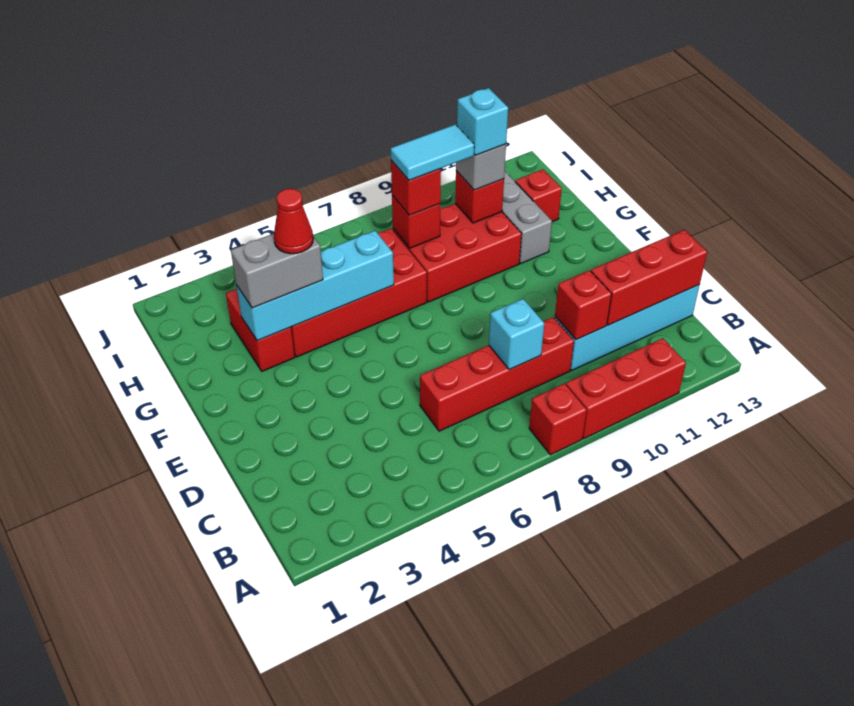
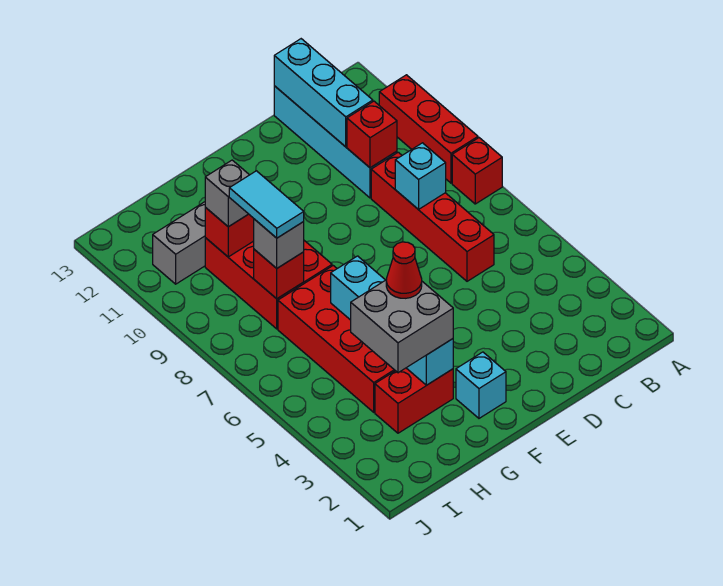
red 1x3 brick [591,230,707,325] -> cyan 1x3 brick [274,39,373,147]
grey 1x2 brick [231,234,323,308] -> grey 2x2 brick [351,280,453,373]
red 1x1 brick [391,160,441,215] -> grey 1x1 brick [254,219,304,268]
cyan 1x1 brick [457,88,508,155] -> cyan 1x1 brick moved to [456,352,506,418]
red 1x1 brick [515,169,562,222] -> none

